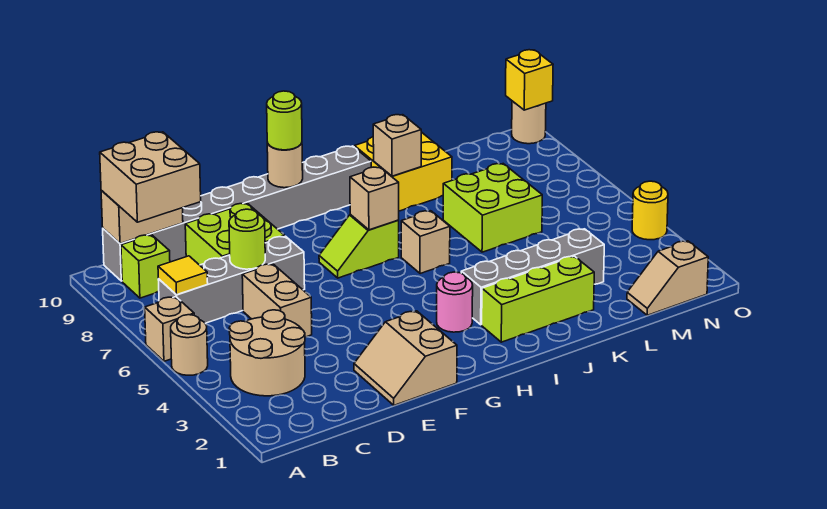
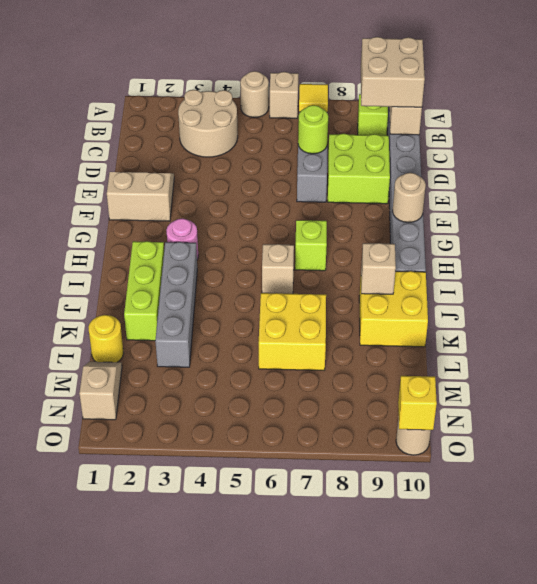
tan 1x2 brick [242,264,312,337] -> none
lime 1x1 round brick [267,91,302,150] -> none
tan 1x1 brick [350,167,399,230] -> none
lime 2x2 brick [443,164,542,252] -> yellow 2x2 brick [259,293,326,370]
yellow 1x1 round brick [632,181,668,240] -> yellow 1x1 round brick moved to [89,315,124,362]

